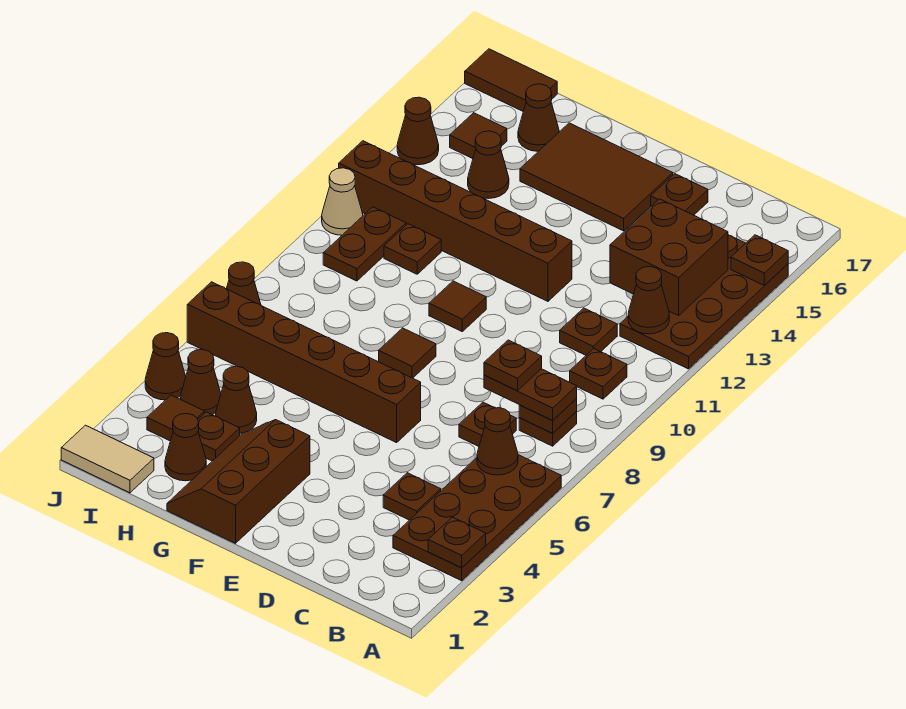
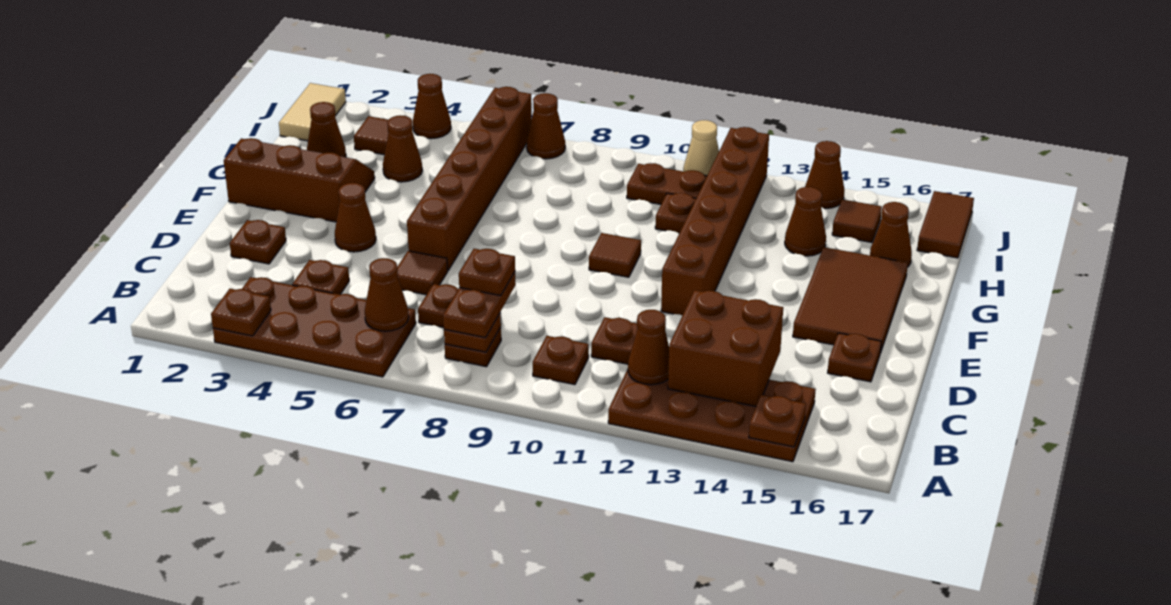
brown 1x1 tile [379,328,436,378] -> brown 1x1 tile moved to [397,251,448,295]
brown 1x1 plate [198,412,240,461] -> brown 1x1 plate moved to [230,220,286,264]
brown 1x1 cone [180,350,221,414] -> brown 1x1 cone moved to [335,183,376,252]

